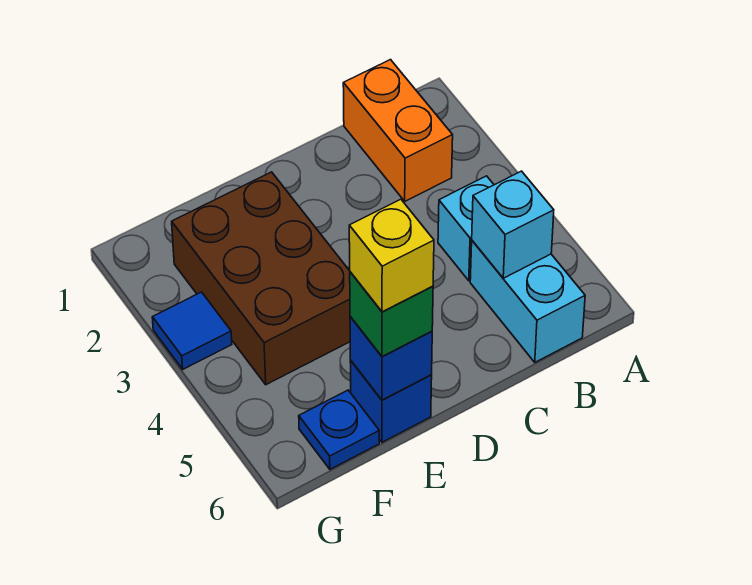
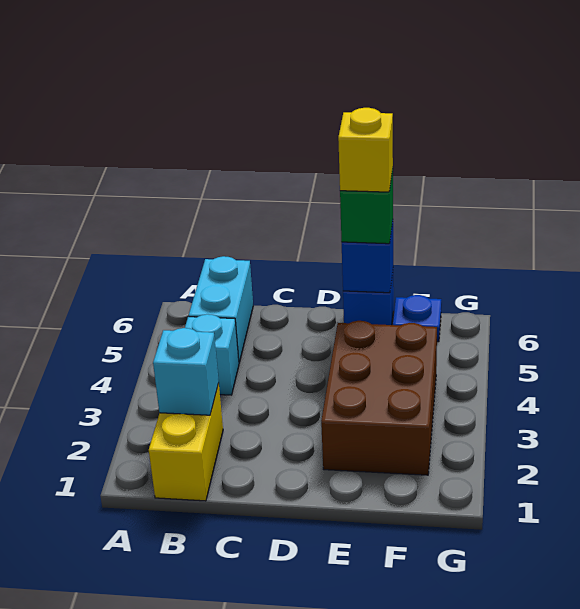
orange 1x2 brick [343,60,453,201] -> yellow 1x2 brick [149,384,223,501]
cyan 1x1 brick [472,171,554,278] -> cyan 1x1 brick moved to [153,328,219,415]
blue 1x1 tile [152,292,232,369] -> none

